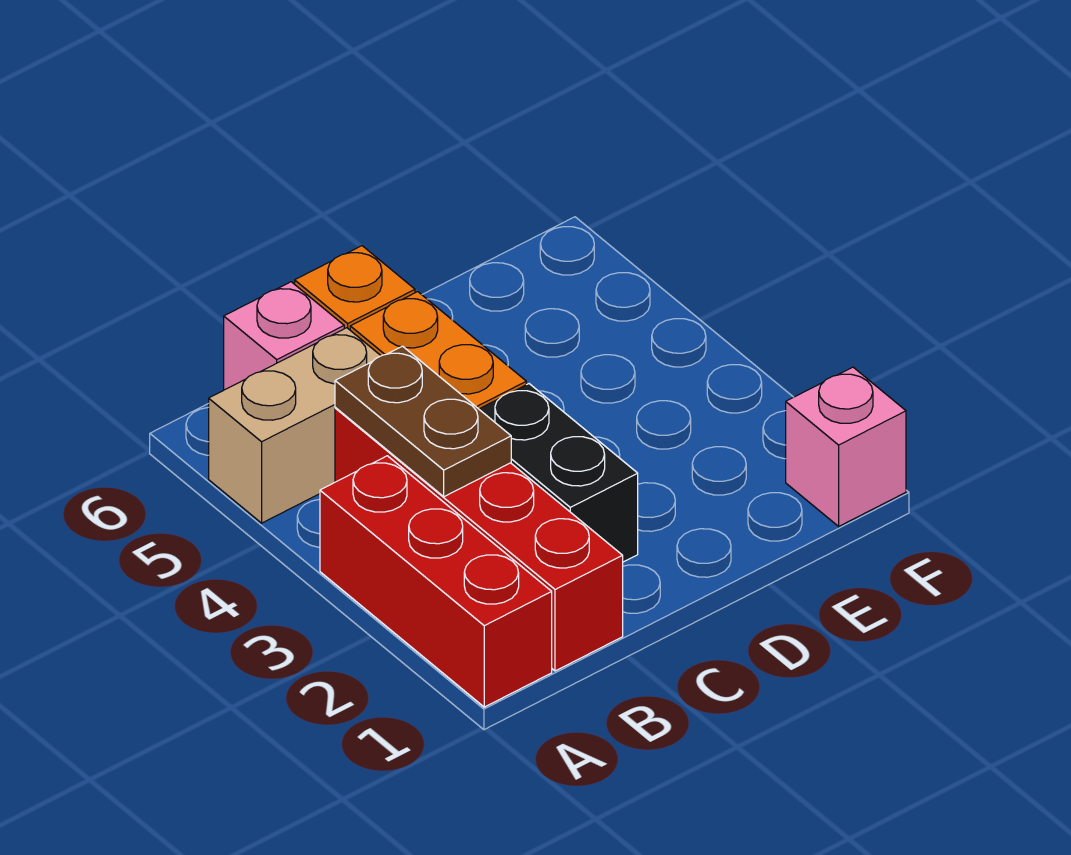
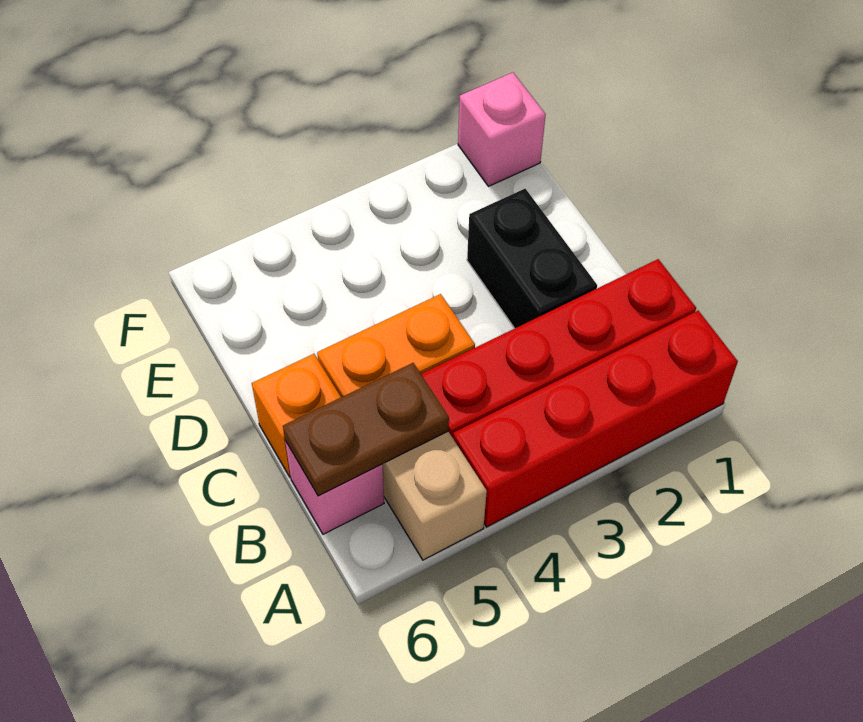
red 1x3 brick [320,456,552,707] -> red 1x4 brick [453,311,738,527]
brown 1x2 plate [335,346,511,497] -> brown 1x2 plate moved to [283,363,449,496]
black 1x2 brick [479,384,638,562] -> black 1x2 brick turned to [467,189,597,328]

